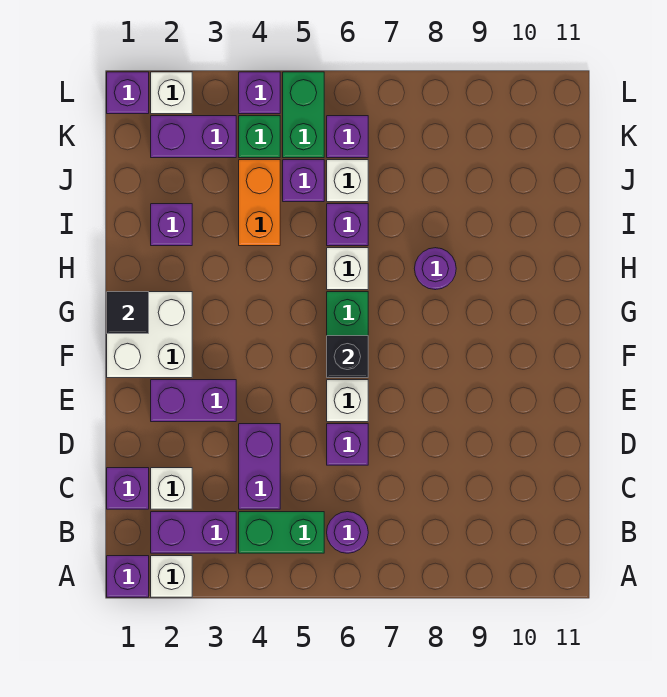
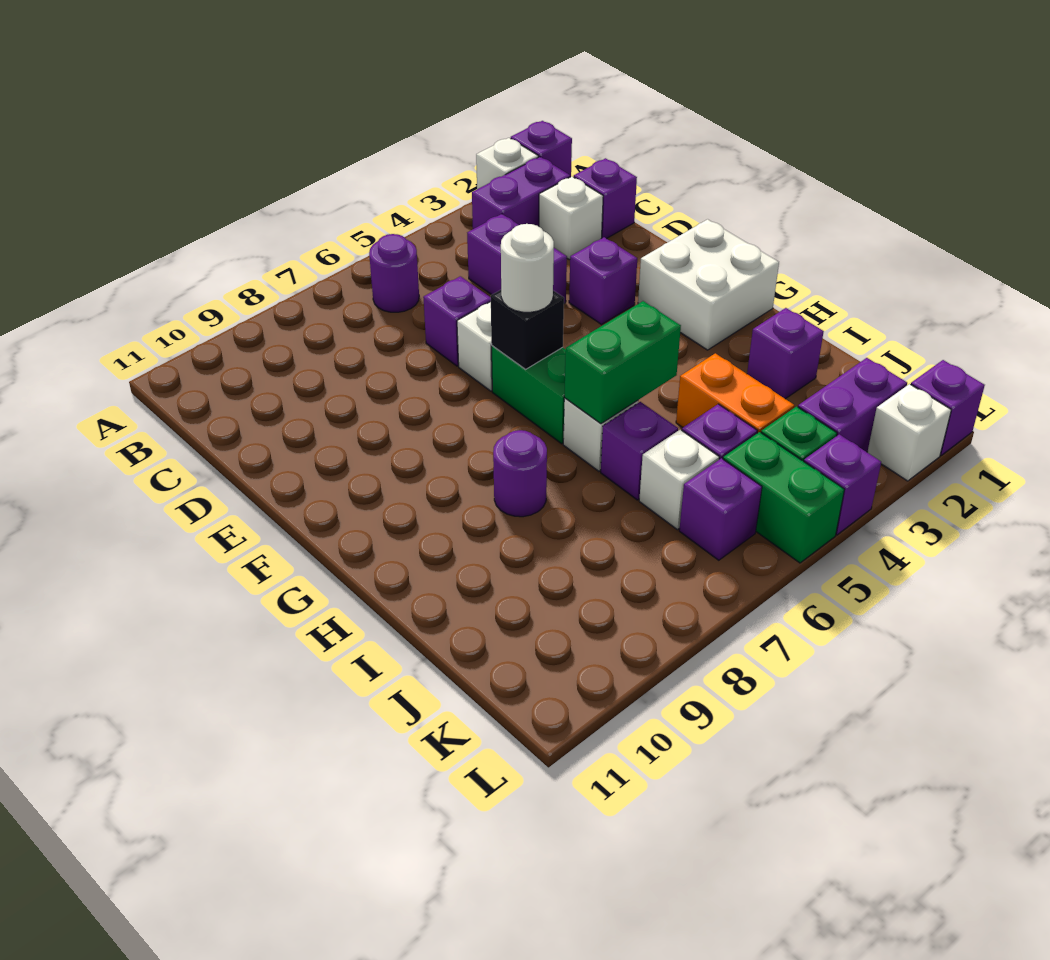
green 1x2 brick [239,512,324,553] -> green 1x2 brick moved to [564,301,681,424]
purple 1x2 brick [151,380,236,422] -> purple 1x1 brick [569,237,637,324]
none -> white 1x1 round brick [501,224,554,312]
black 1x1 tile [107,292,149,334] -> none

